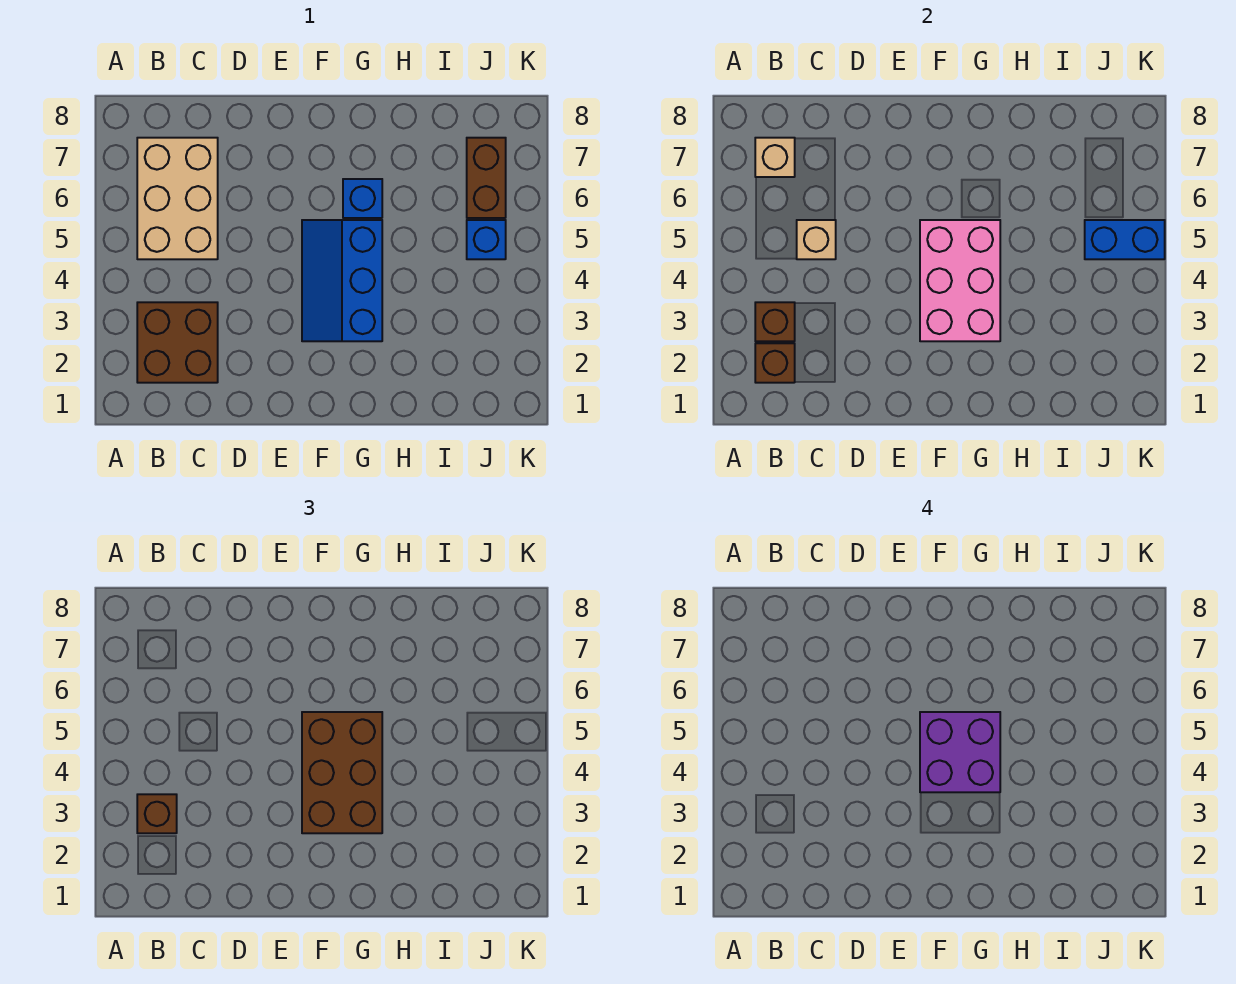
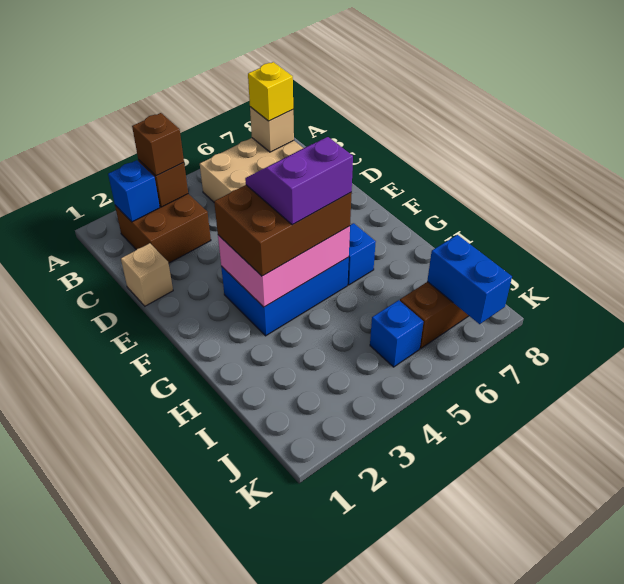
brown 1x1 brick [755,343,795,383] -> blue 1x1 brick [108,160,160,222]
none -> yellow 1x1 brick [248,62,293,121]
tan 1x1 brick [797,220,836,259] -> tan 1x1 brick moved to [121,243,173,306]
blue 2x3 slope [302,220,382,341] -> blue 2x3 brick [221,257,349,336]
purple 2x2 brick [920,712,1000,792] -> purple 2x2 slope [245,137,353,225]
blue 1x2 brick [1085,220,1165,259] -> blue 1x2 brick moved to [427,235,512,324]

